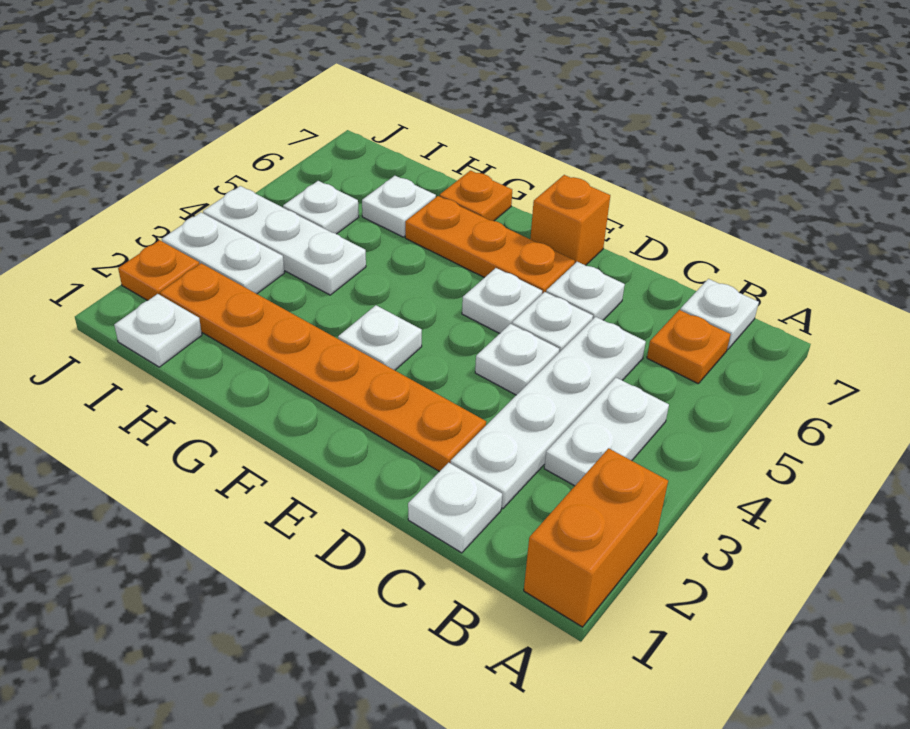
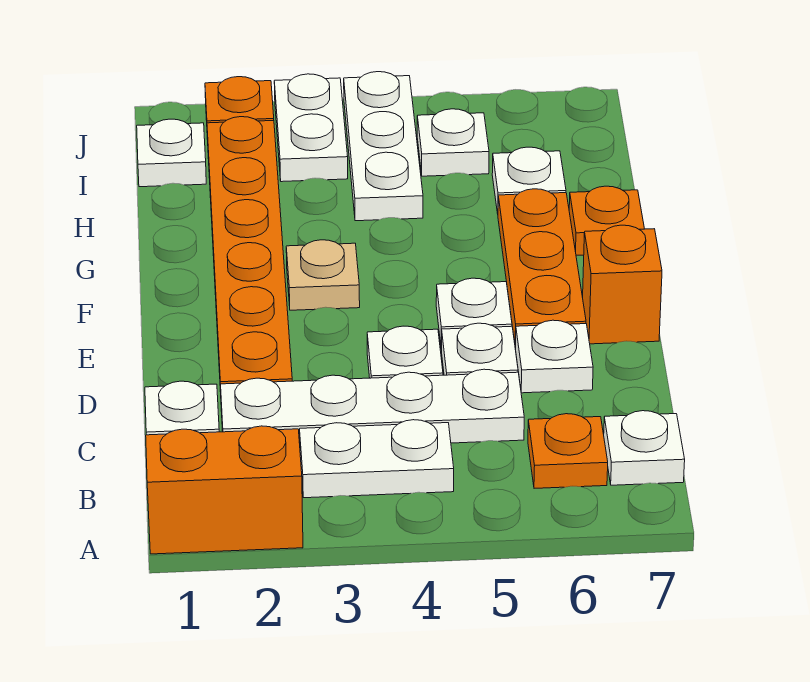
white 1x1 plate [338,305,422,370] -> tan 1x1 plate [286,240,360,310]

